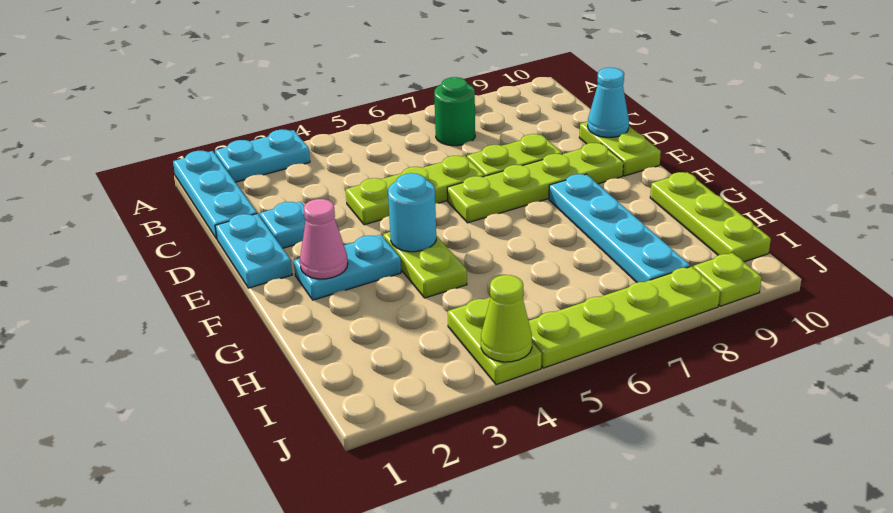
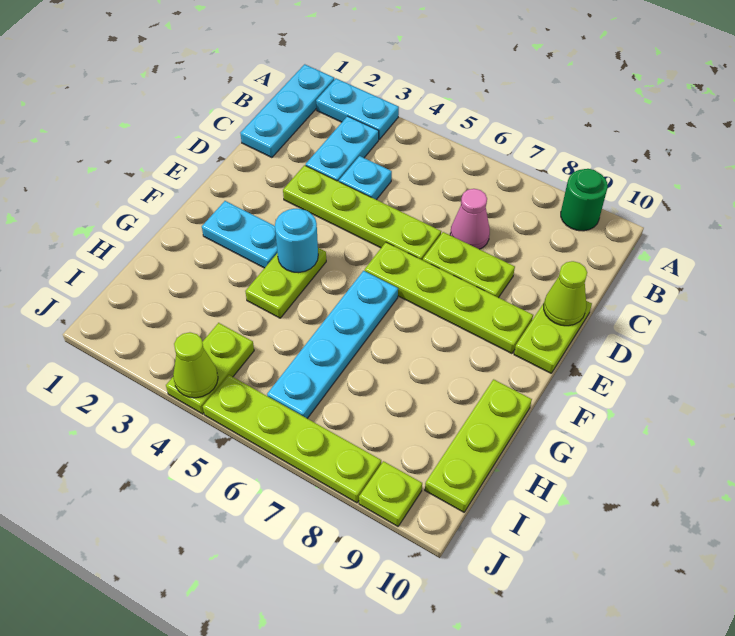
green 1x1 round brick [434,77,475,146] -> green 1x1 round brick moved to [561,169,608,231]
cyan 1x2 plate [215,214,292,288] -> cyan 1x2 plate moved to [306,116,379,182]
cyan 1x1 plate [260,202,306,248] -> cyan 1x1 plate moved to [339,156,392,200]
lime 1x3 plate [346,156,485,225] -> lime 1x4 plate [283,165,441,260]
cyan 1x1 cone [588,68,629,137] -> lime 1x1 cone [544,261,587,326]
pink 1x1 cone [300,199,348,279] -> pink 1x1 cone moved to [450,189,490,249]
cyan 1x4 plate [549,174,690,282] -> cyan 1x4 plate moved to [267,271,398,418]

